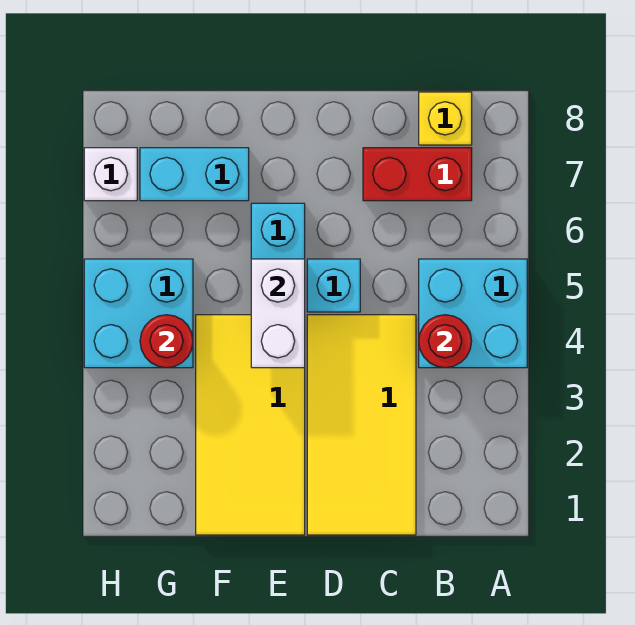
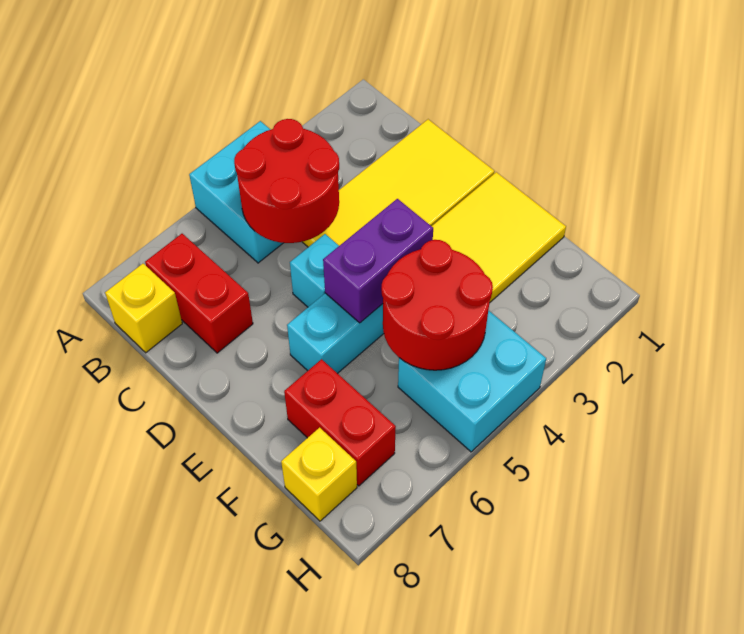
red 1x1 round brick [419,315,472,368] -> red 2x2 round brick [234,119,339,243]
white 1x2 brick [251,259,305,368] -> purple 1x2 brick [323,199,433,323]
cyan 1x2 brick [140,148,249,201] -> red 1x2 brick [284,359,396,486]
red 1x1 round brick [140,315,193,368] -> red 2x2 round brick [381,240,493,370]
none -> yellow 1x1 brick [281,427,357,521]
white 1x1 brick [84,148,137,201] -> none

